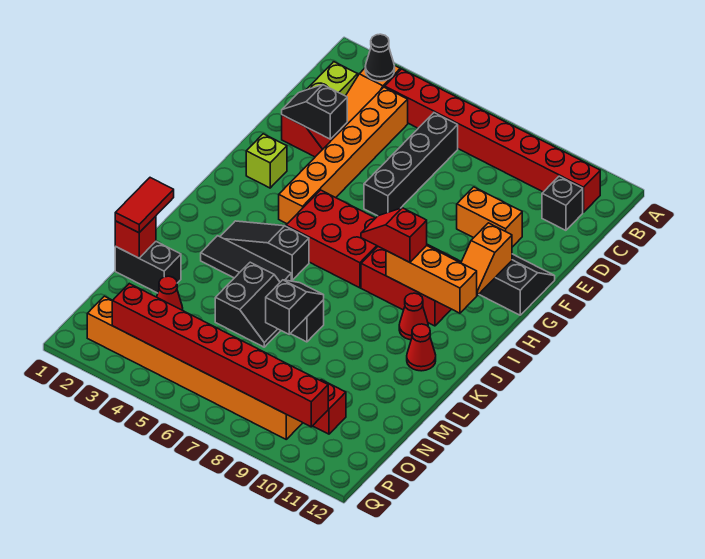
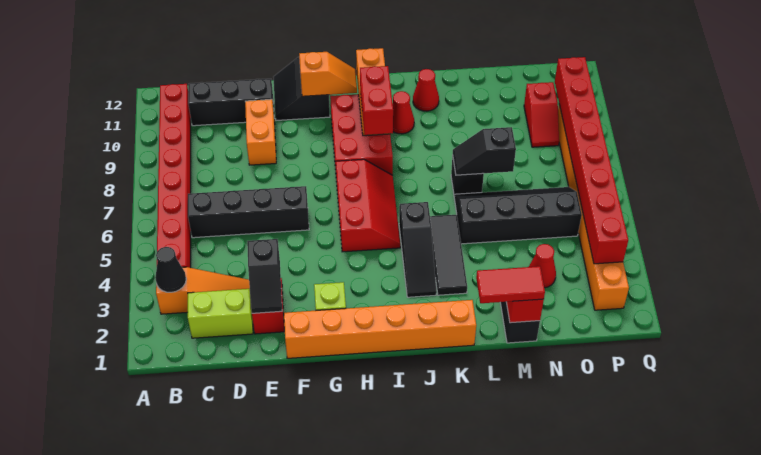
orange 1x6 brick [279,87,408,224] -> orange 1x6 brick moved to [284,300,476,358]
black 1x1 brick [542,176,583,230] -> black 1x3 brick [188,79,274,126]
red 2x3 brick [286,190,378,288] -> red 2x3 slope [336,159,400,252]
red 1x2 slope [361,208,427,262] -> red 1x2 brick [360,66,393,135]
black 2x2 slope [215,262,281,347] -> black 2x4 slope [454,187,582,244]

